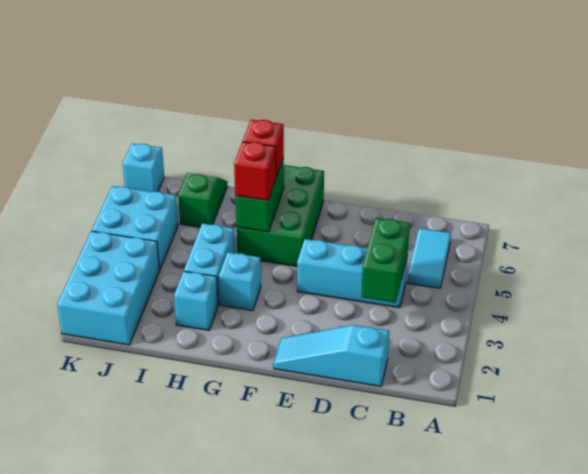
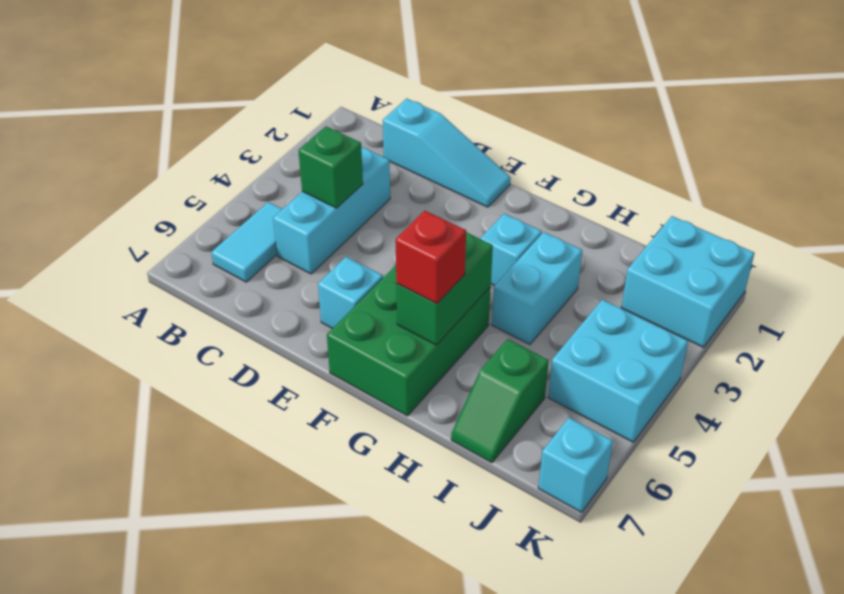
green 1x2 brick [361,218,410,303] -> green 1x1 brick [298,127,363,208]
cyan 1x3 brick [297,239,408,308] -> cyan 1x3 brick turned to [273,147,390,274]
red 1x1 brick [234,142,276,200] -> none
cyan 1x1 brick [174,271,218,330] -> cyan 1x1 brick moved to [318,257,383,329]
cyan 2x3 brick [57,231,159,345] -> cyan 2x2 brick [621,216,755,347]

